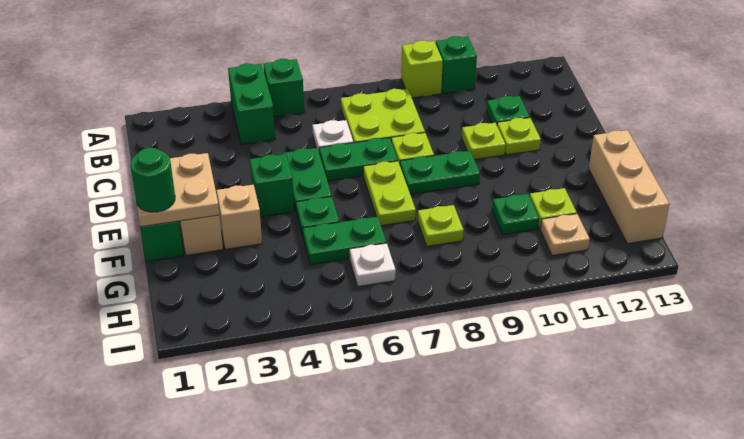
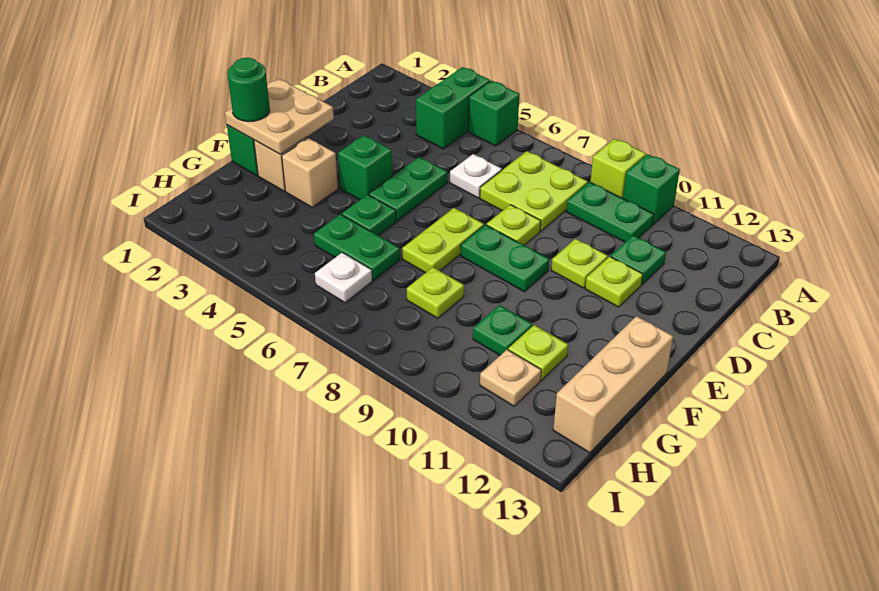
green 1x2 plate [319,138,398,181] -> green 1x2 plate moved to [566,182,654,242]

